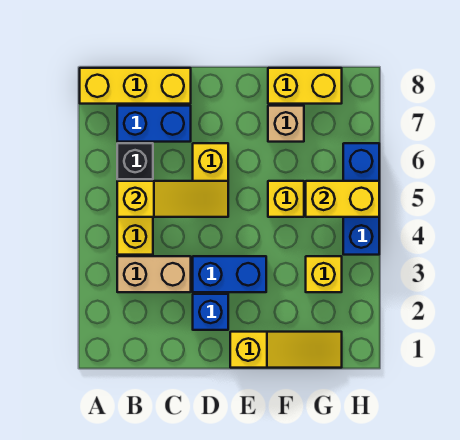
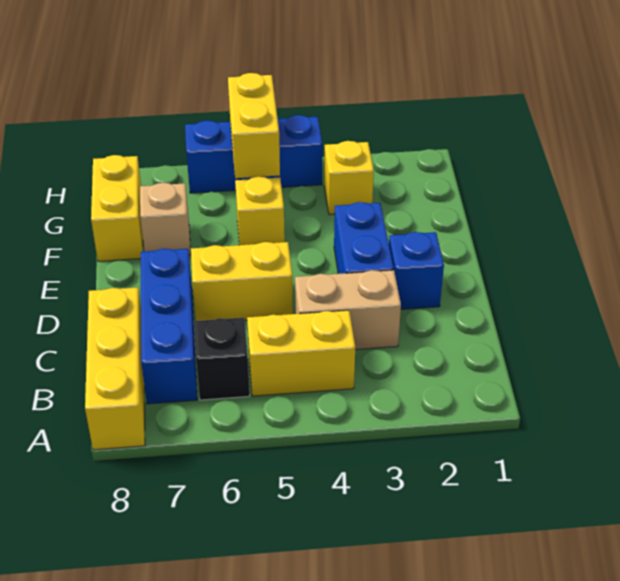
tan 1x2 brick [117,256,191,292] -> tan 1x2 brick turned to [295,270,401,350]
yellow 1x3 slope [117,181,228,217] -> none
blue 1x2 brick [117,106,191,142] -> blue 1x3 brick [141,249,197,404]
yellow 1x3 slope [230,332,342,368] -> none

